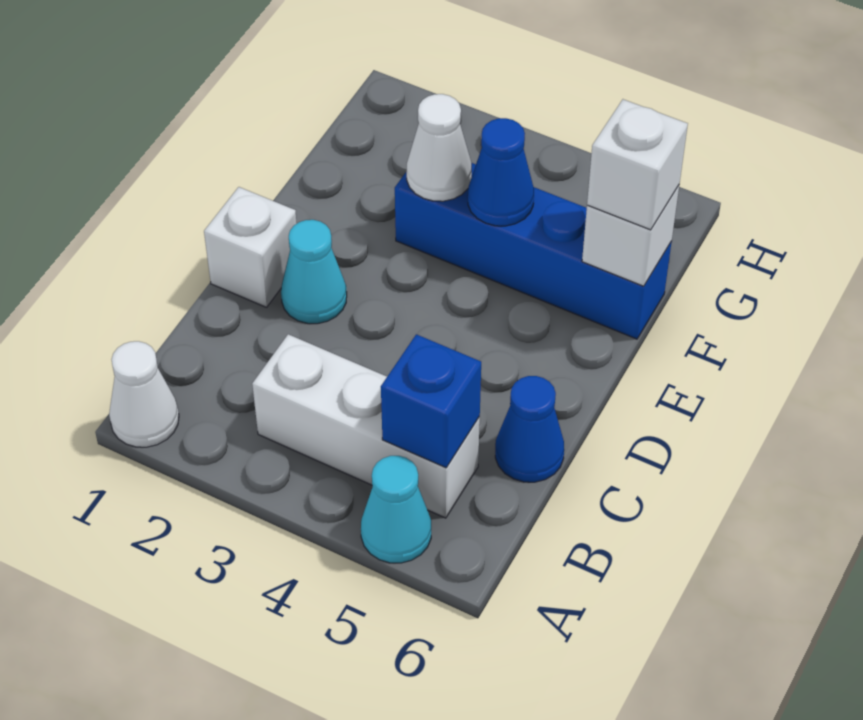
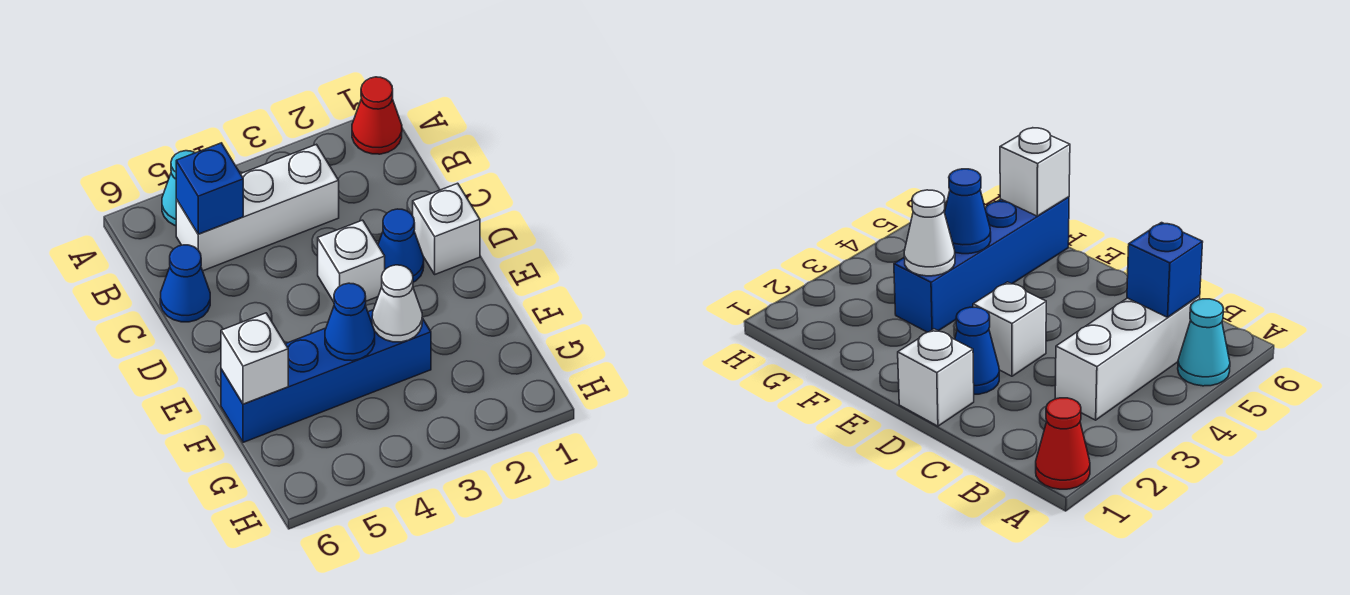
white 1x1 cone [109,341,179,447] -> red 1x1 cone [352,77,402,154]
cyan 1x1 cone [281,220,347,324] -> blue 1x1 cone [378,209,424,282]
white 1x1 brick [587,99,688,230] -> white 1x1 brick moved to [318,220,385,302]

